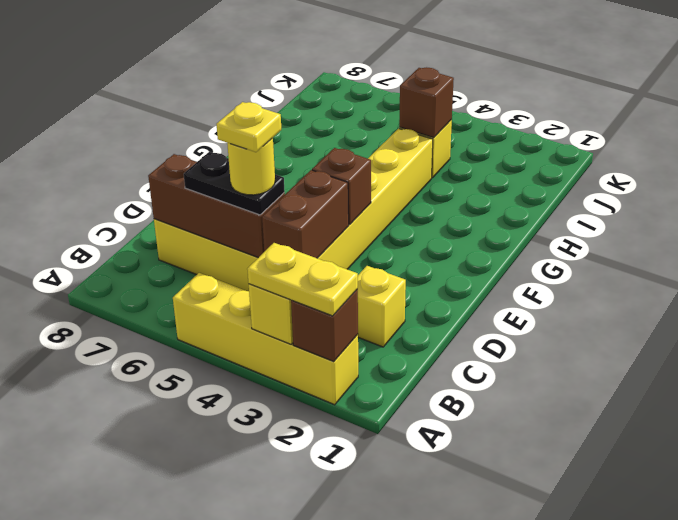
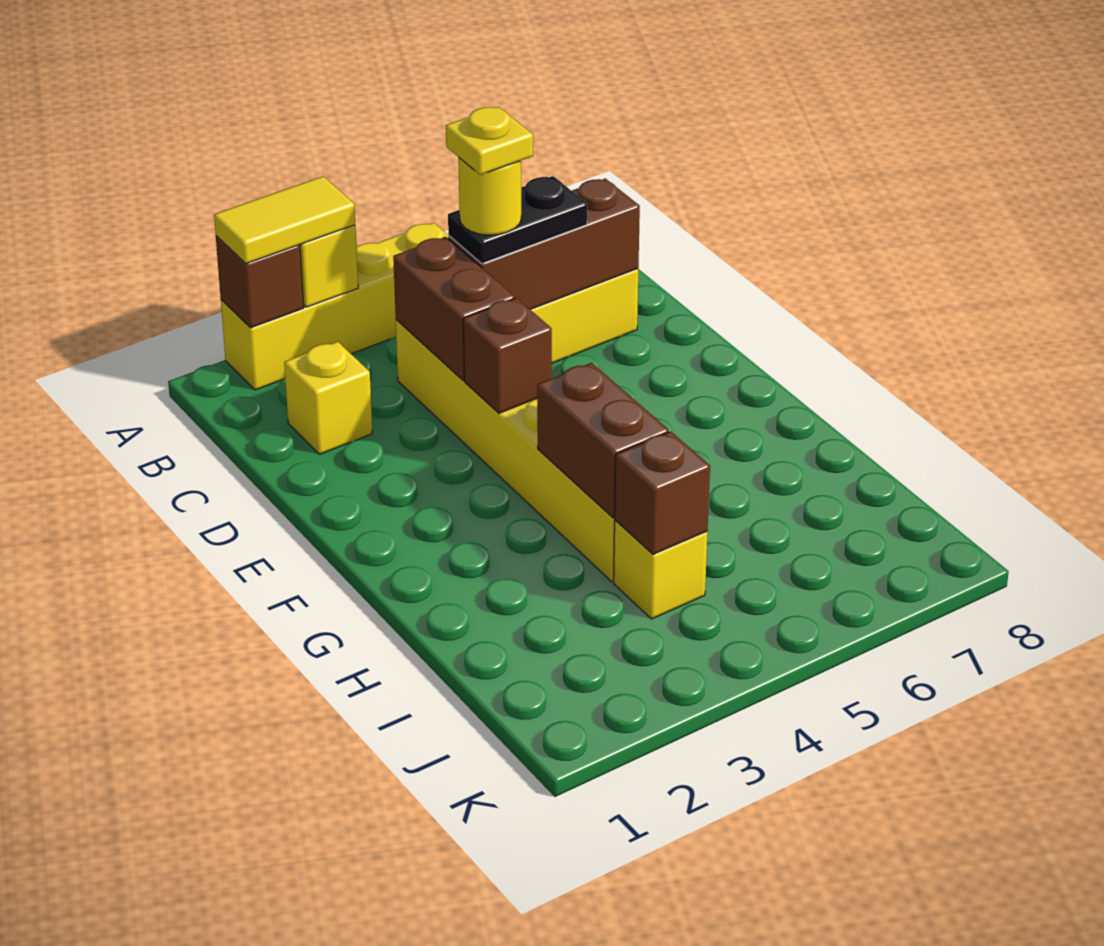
yellow 1x2 plate [247,243,358,316] -> yellow 1x2 tile [214,176,355,264]
none -> brown 1x2 brick [537,363,669,518]

